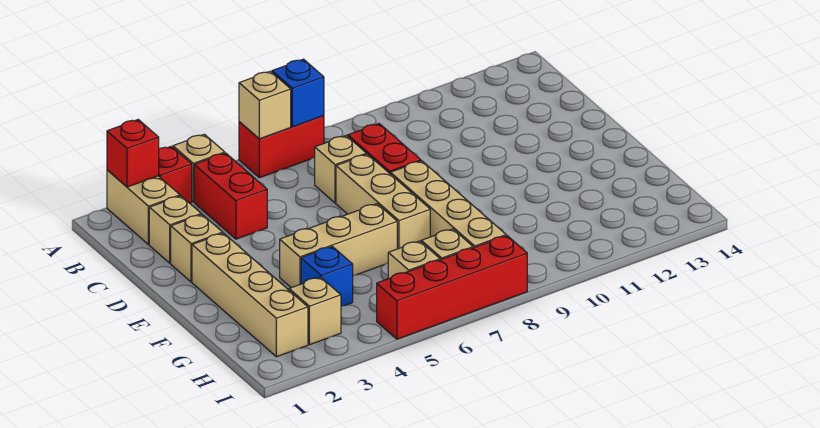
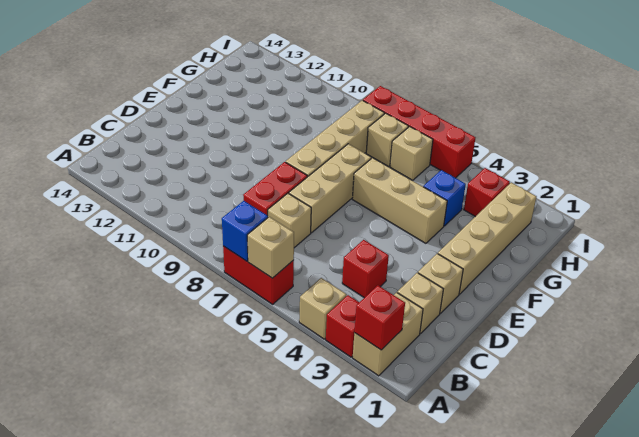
red 1x2 brick [194,153,267,239] -> red 1x1 brick [342,240,389,298]
tan 1x1 brick [289,277,341,345] -> red 1x1 brick [464,168,510,217]

